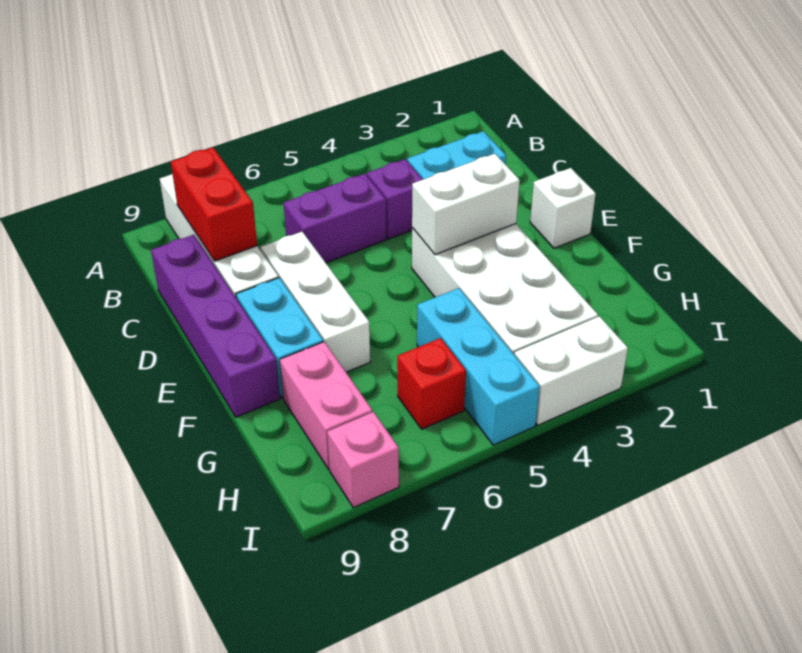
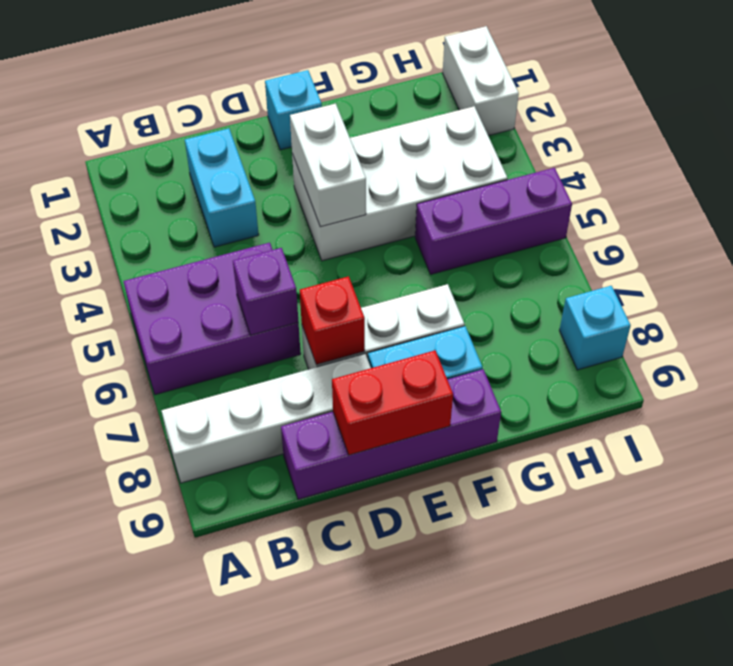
red 1x2 brick [171,147,257,261] -> red 1x2 brick moved to [332,350,453,455]
purple 1x1 brick [367,159,423,239] -> purple 1x1 brick moved to [233,248,298,335]
purple 1x2 brick [284,174,386,263] -> purple 2x3 brick [124,243,301,395]
white 1x1 brick [530,168,596,248] -> cyan 1x1 brick [265,70,322,150]
cyan 1x3 brick [417,288,540,445] -> purple 1x3 brick [415,168,572,275]
pink 1x2 brick [280,342,372,469] -> none
red 1x1 brick [397,338,466,429] -> red 1x1 brick moved to [300,276,365,365]
white 1x2 brick [515,316,628,425] -> white 1x2 brick moved to [442,26,519,136]
pink 1x1 brick [327,412,399,508] -> cyan 1x1 brick [559,286,631,370]

